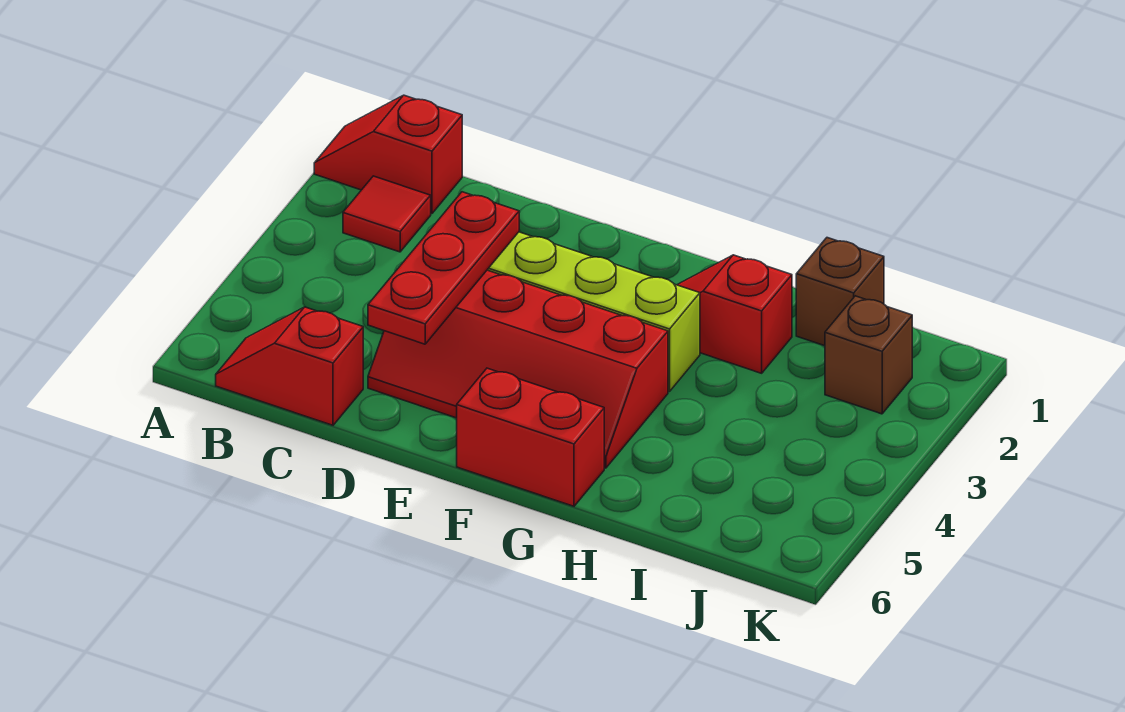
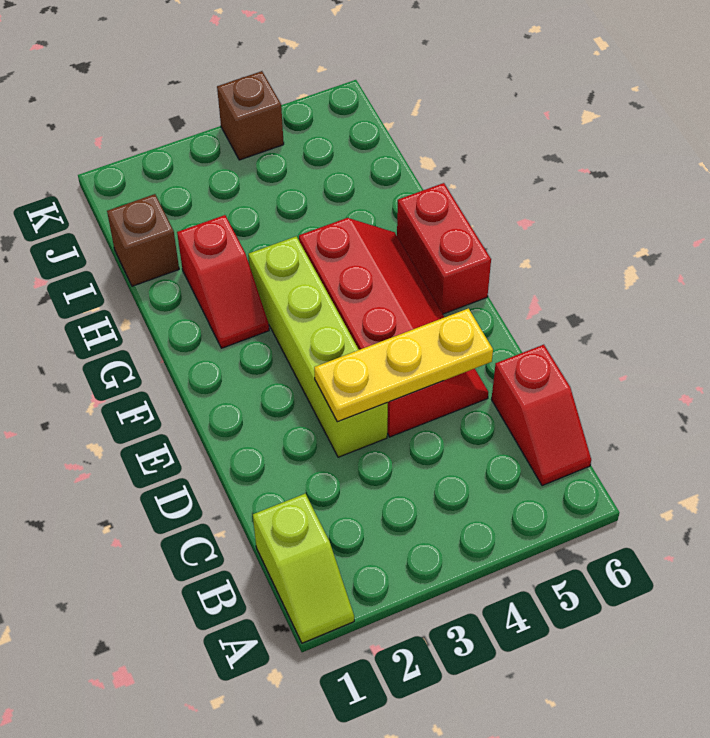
red 1x2 slope [314,95,462,214] -> lime 1x2 slope [253,494,354,643]
red 1x1 tile [343,176,431,252] -> none
red 1x3 plate [368,192,519,344] -> yellow 1x3 plate [314,308,493,422]
brown 1x1 brick [825,296,912,414] -> brown 1x1 brick moved to [217,71,284,160]

